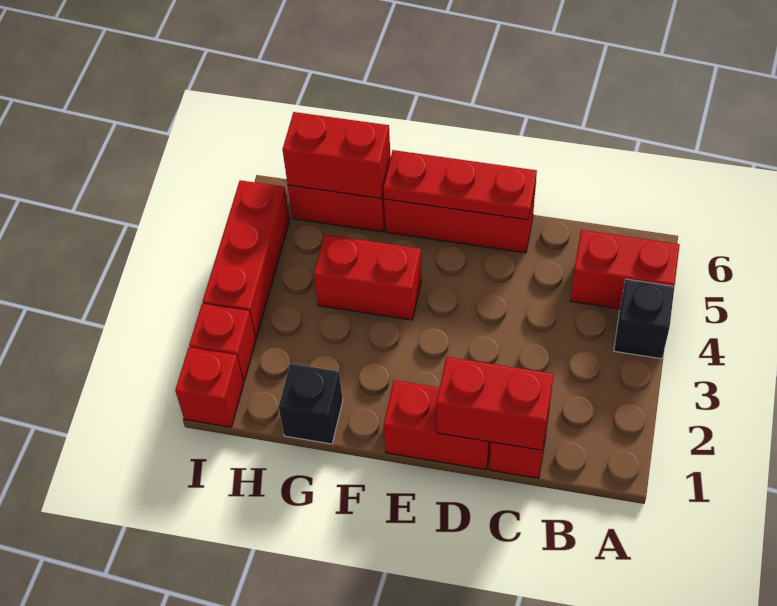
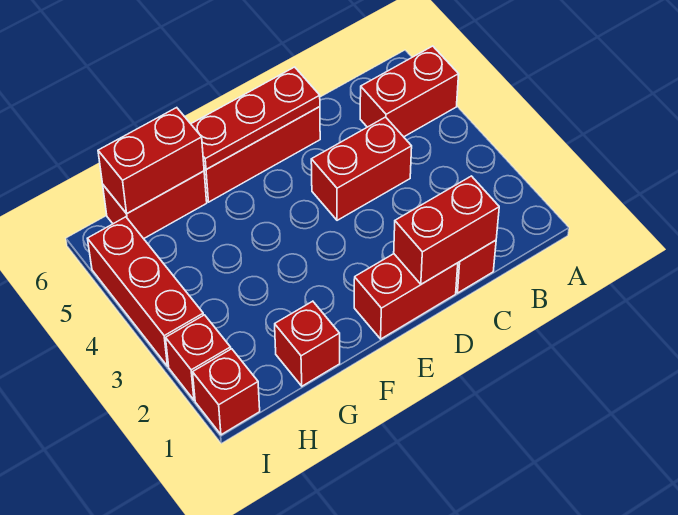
black 1x1 brick [614,279,675,359] -> none
red 1x2 brick [314,235,421,320] -> red 1x2 brick moved to [311,117,412,220]
black 1x1 brick [279,364,343,444] -> red 1x1 brick [275,301,340,386]

